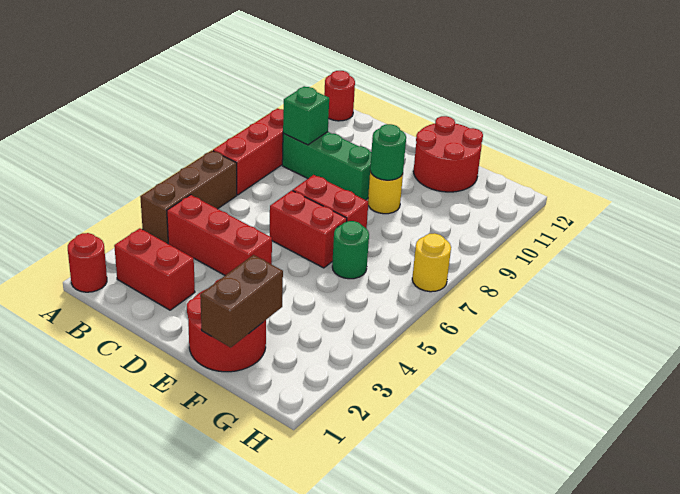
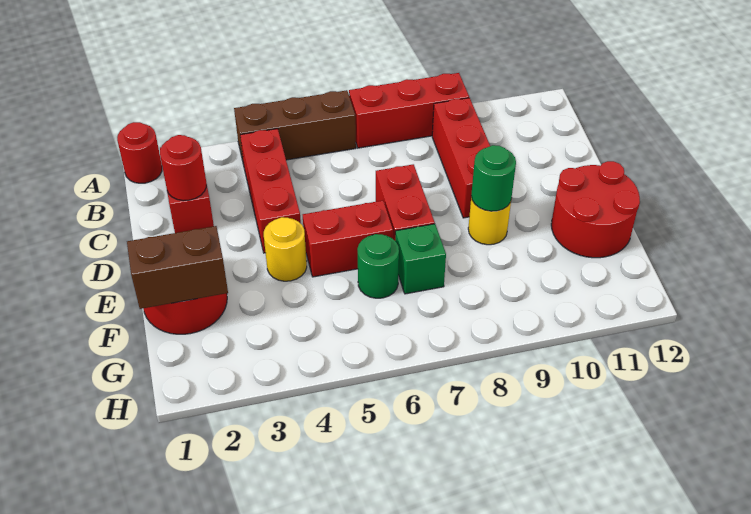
red 1x1 round brick [324,71,355,121] -> red 1x1 round brick moved to [160,135,206,201]
green 1x3 brick [282,132,371,200] -> red 1x3 brick [432,98,490,218]
green 1x1 brick [283,86,329,145] -> green 1x1 brick moved to [395,224,446,294]
red 1x2 brick [270,190,347,268] -> red 1x2 brick turned to [303,201,393,277]
yellow 1x1 round brick [412,233,451,292] -> yellow 1x1 round brick moved to [264,217,307,281]

